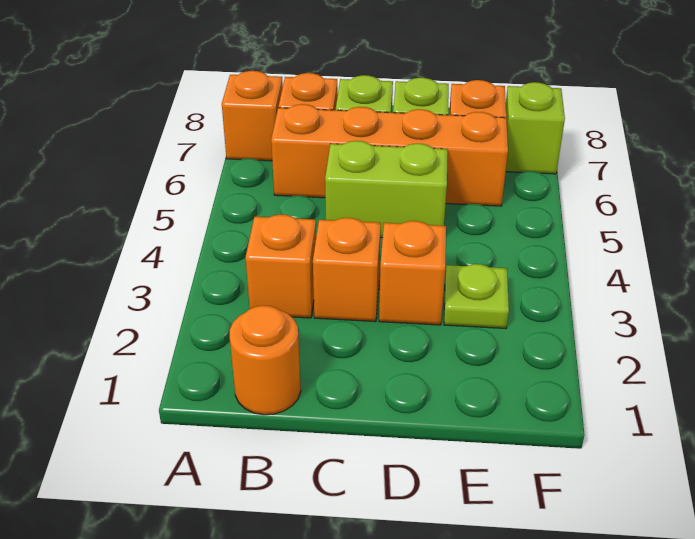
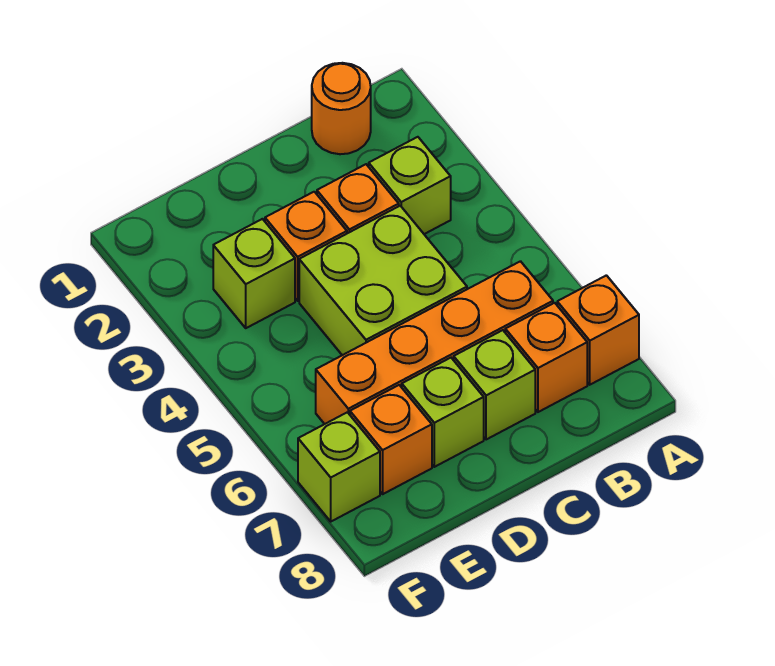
orange 1x1 brick [245,215,316,318] -> lime 1x1 brick [369,137,451,234]
lime 1x2 brick [325,141,448,238] -> lime 2x2 brick [299,206,467,355]
lime 1x1 plate [444,264,509,328] -> lime 1x1 brick [213,219,295,328]

